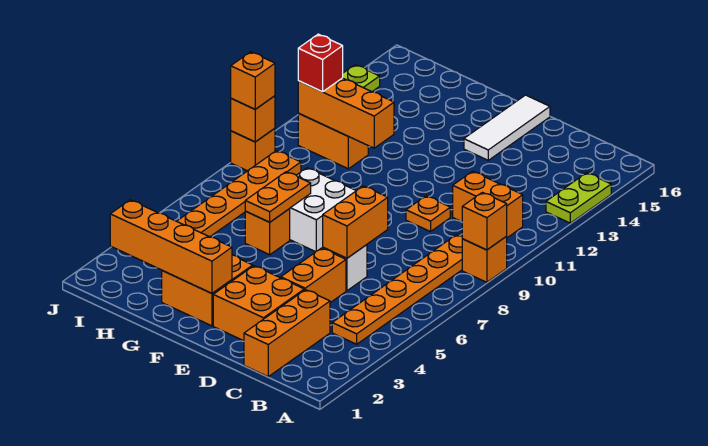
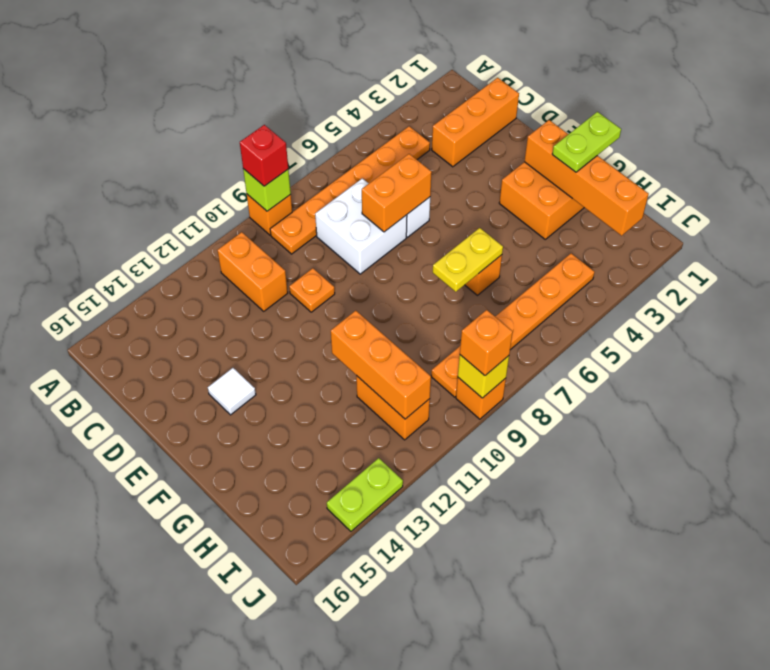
orange 1x1 brick [462,192,507,250] -> lime 1x1 brick [243,169,291,211]
lime 1x2 plate [546,173,611,223] -> lime 1x2 plate moved to [552,112,621,172]
orange 2x2 brick [213,266,304,341] -> none
orange 1x2 brick [281,248,346,303] -> none
white 1x3 tile [464,95,550,160] -> white 1x1 tile [208,368,256,415]
white 2x2 brick [290,168,356,252] -> white 2x2 brick moved to [315,178,407,274]
orange 1x2 plate [245,172,311,222] -> yellow 1x2 plate [433,228,503,292]
red 1x1 brick [298,34,343,92] -> red 1x1 brick moved to [240,125,288,186]
orange 1x1 brick [231,96,275,142] -> yellow 1x1 brick [458,355,509,398]

